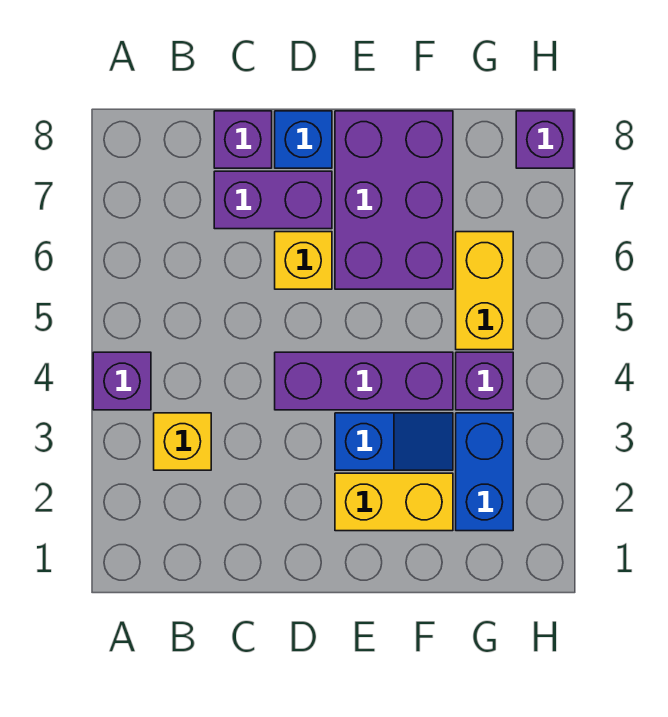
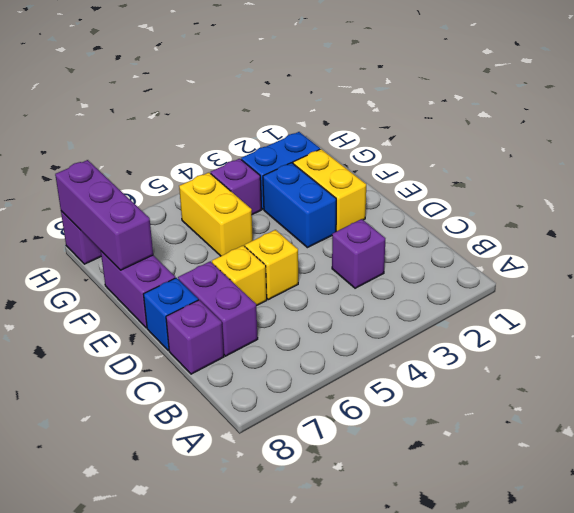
purple 1x1 brick [93,352,151,410] -> purple 1x1 brick moved to [332,219,385,288]
yellow 1x1 brick [154,413,211,470] -> yellow 1x1 brick moved to [245,230,298,300]
purple 1x3 brick [275,352,453,410] -> purple 1x3 brick moved to [55,160,153,270]
blue 1x2 slope [335,413,453,470] -> blue 1x2 brick [263,163,336,248]
purple 2x3 brick [335,111,453,289] -> purple 1x2 brick [101,251,175,328]
yellow 1x2 brick [456,232,513,350] -> yellow 1x2 brick turned to [179,173,253,256]

